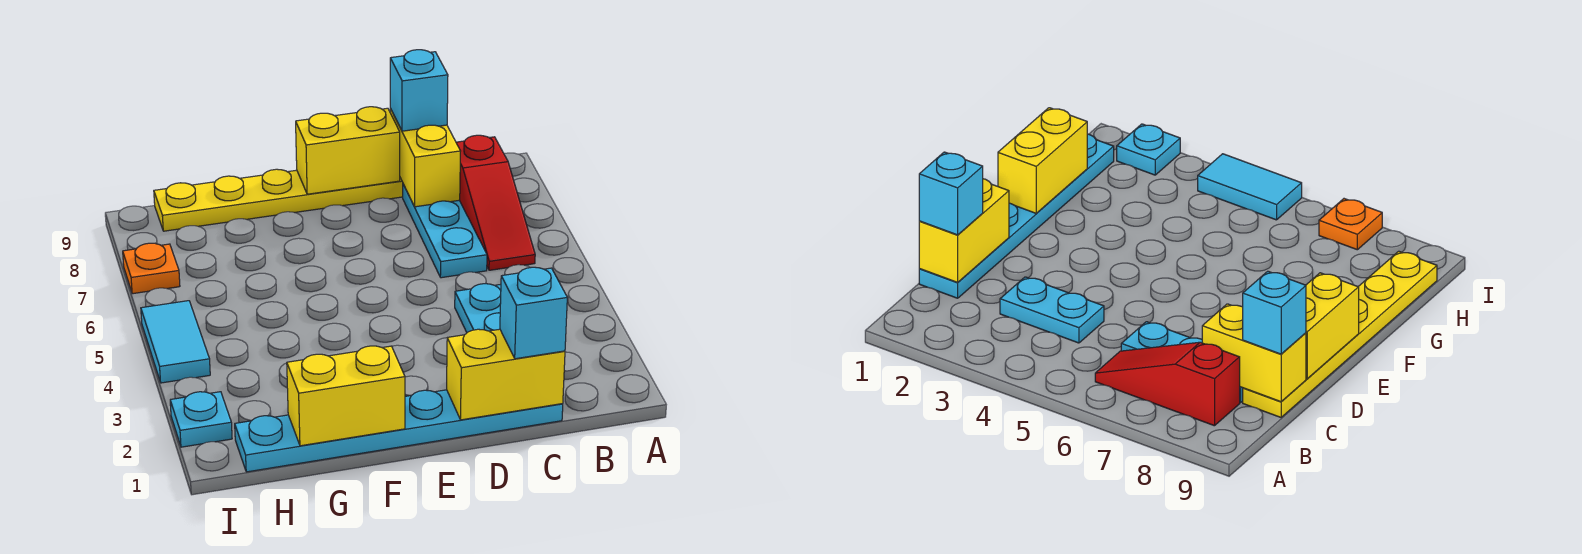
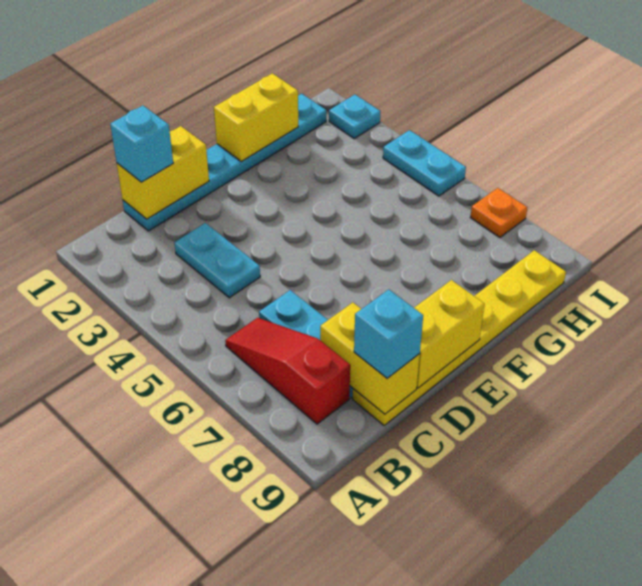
cyan 1x2 tile [141,301,210,383] -> cyan 1x2 plate [383,130,466,196]

